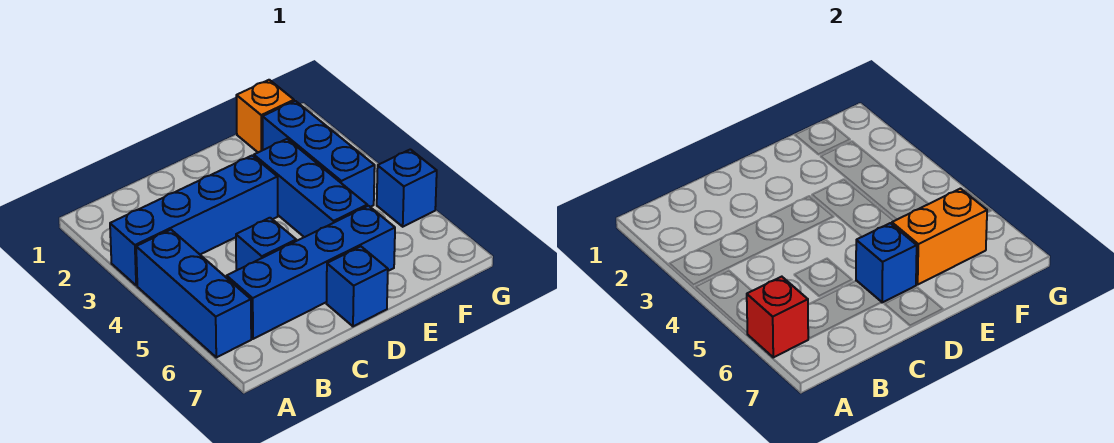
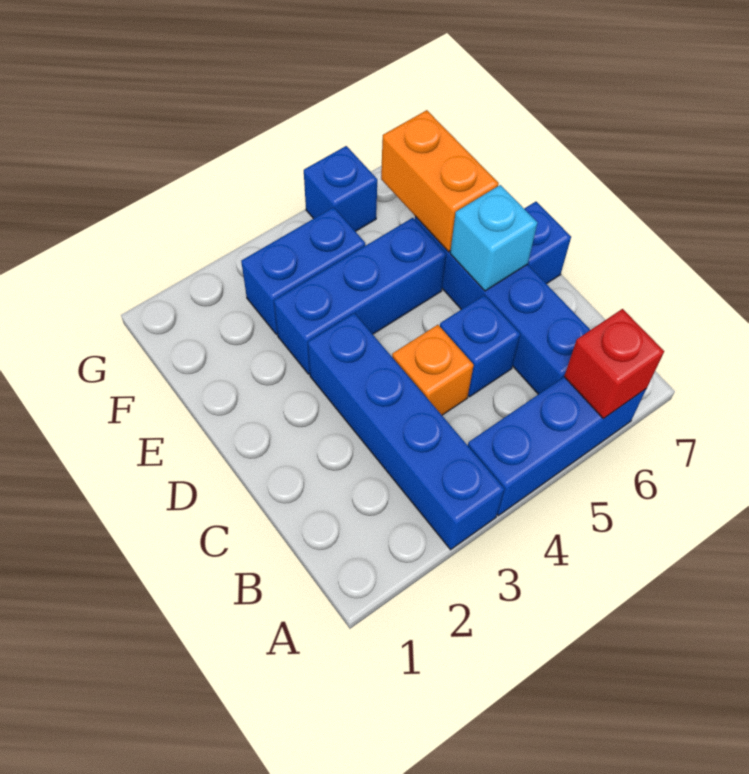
blue 1x1 brick [856,223,917,303] -> cyan 1x1 brick [450,185,537,291]
orange 1x1 brick [236,80,294,152] -> orange 1x1 brick moved to [392,325,474,415]
blue 1x3 brick [262,101,375,207] -> blue 1x2 brick [241,207,365,334]

